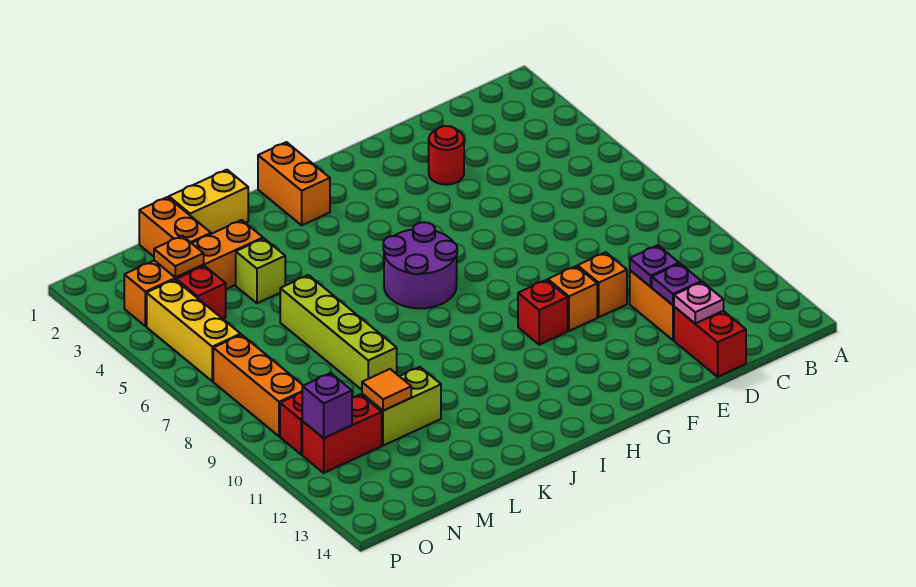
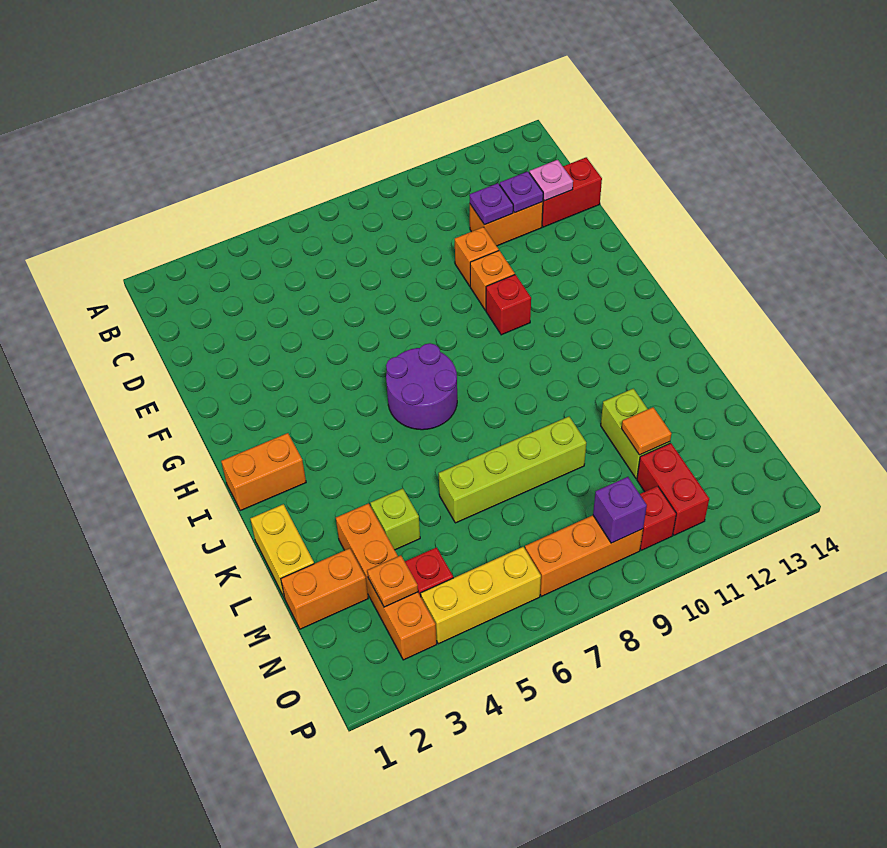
red 1x1 round brick [429,126,464,185] -> none
purple 1x1 brick [302,373,352,438] -> purple 1x1 brick moved to [593,477,647,543]

